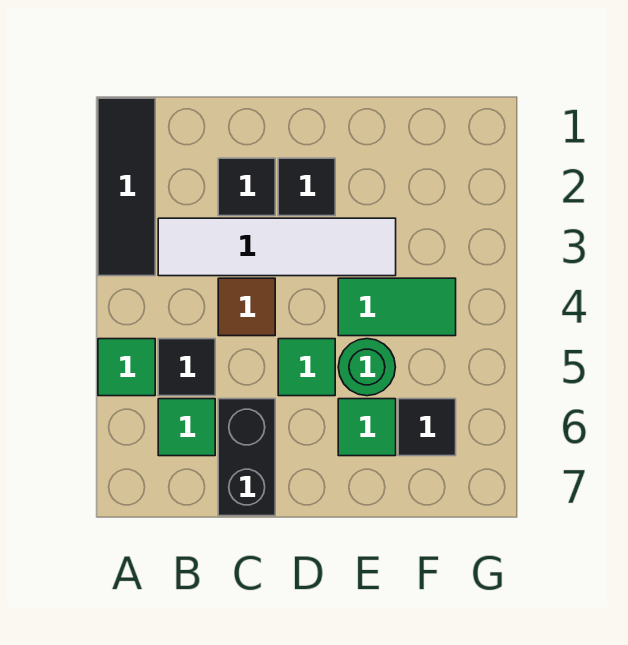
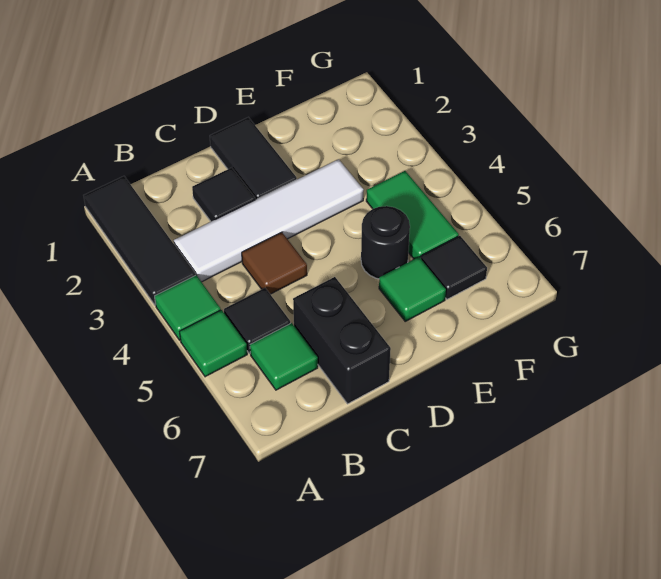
black 1x1 tile [278,158,335,216] -> black 1x2 tile [210,117,297,200]
green 1x1 tile [278,339,335,396] -> green 1x1 tile moved to [155,275,221,340]
green 1x2 tile [338,278,456,336] -> green 1x2 tile turned to [366,171,459,259]
green 1x1 round brick [338,339,395,396] -> black 1x1 round brick [361,206,410,279]

